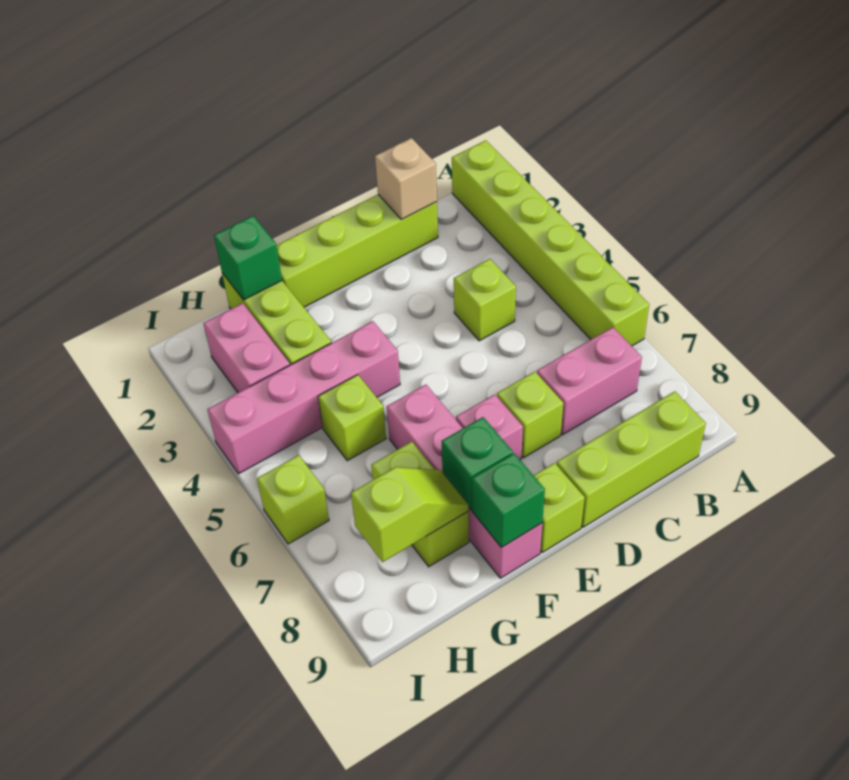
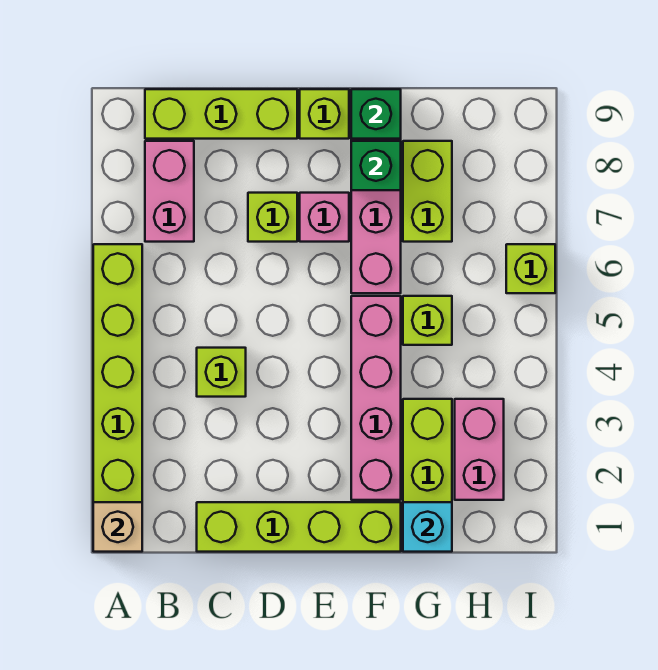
pink 1x2 brick [537,327,642,435] -> pink 1x2 brick turned to [145,141,194,242]
tan 1x1 brick [375,138,437,219] -> tan 1x1 brick moved to [93,502,142,552]
pink 1x4 brick [207,321,400,474] -> pink 1x4 brick turned to [351,296,401,500]
green 1x1 brick [214,216,282,300] -> cyan 1x1 brick [403,502,452,552]
lime 1x2 slope [351,467,469,562] -> none

